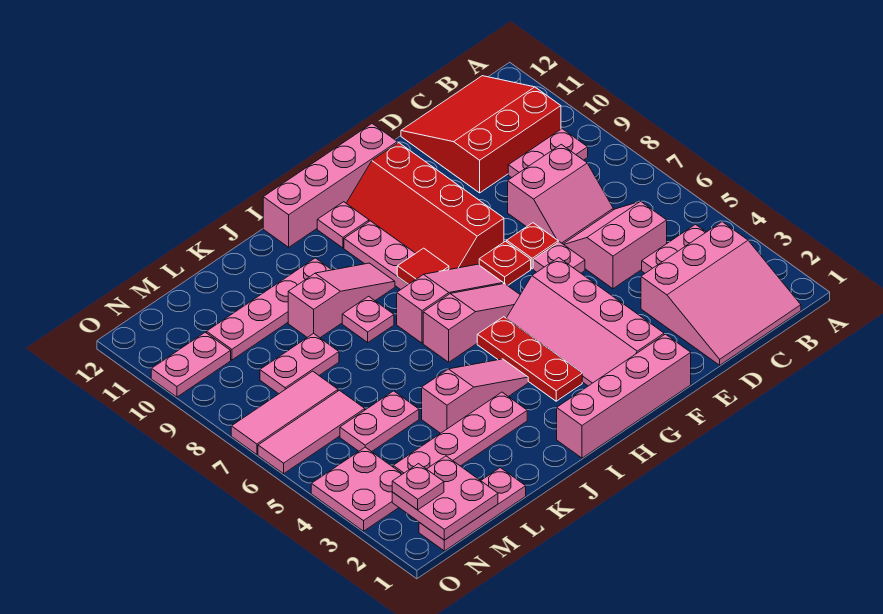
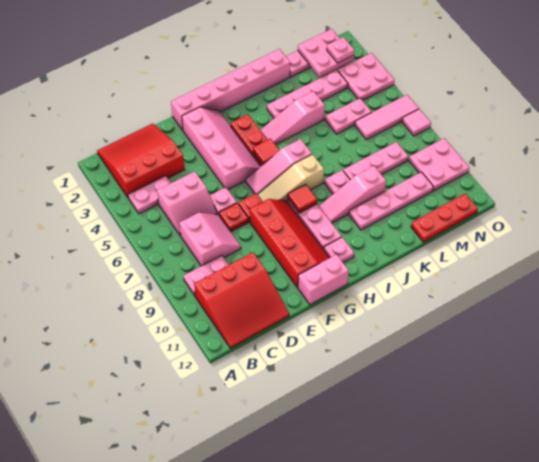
pink 3x3 slope [641,222,801,365] -> red 3x3 slope [97,124,185,197]
pink 2x2 slope [508,144,613,244] -> pink 2x2 slope turned to [179,213,241,266]
pink 1x4 brick [557,334,691,458] -> pink 1x6 brick [171,49,290,130]
pink 1x4 brick [263,124,397,247] -> pink 1x2 brick [298,255,349,305]
pink 1x3 slope [397,264,503,343] -> tan 1x3 slope [257,154,324,202]
none -> red 1x1 tile [253,139,280,165]
pink 1x2 plate [260,333,339,394] -> pink 1x3 plate [343,142,408,180]
none -> red 1x3 plate [411,194,478,242]
pink 1x3 tile [231,371,338,455] -> pink 1x1 tile [402,109,431,136]
pink 1x2 plate [151,332,231,397] -> pink 2x2 plate [409,138,469,191]

